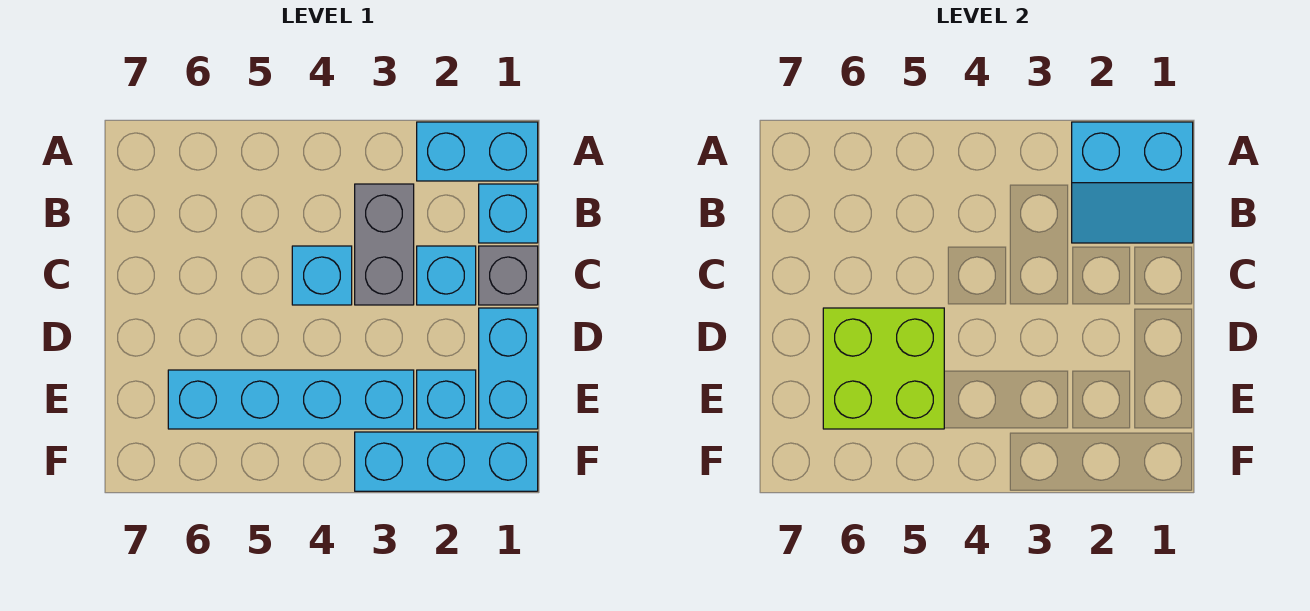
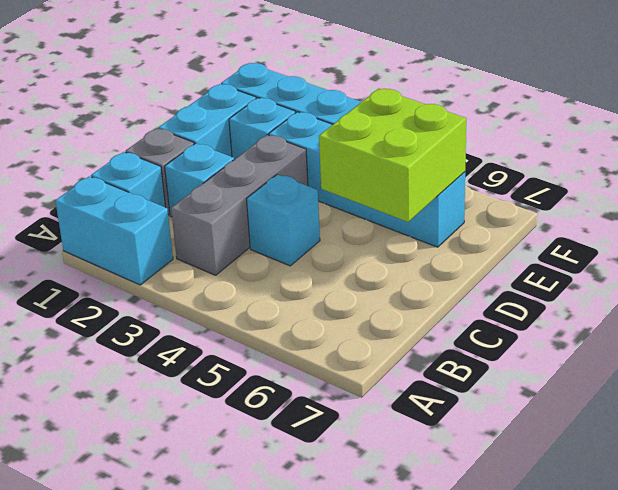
cyan 2x2 slope [1072,122,1193,243] -> none
grey 1x2 brick [355,184,414,305] -> grey 1x3 brick [171,135,308,275]

